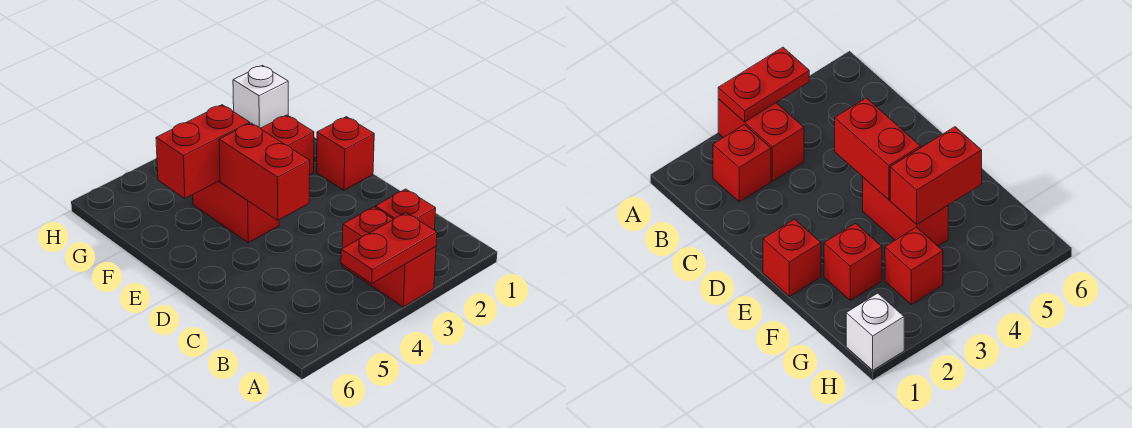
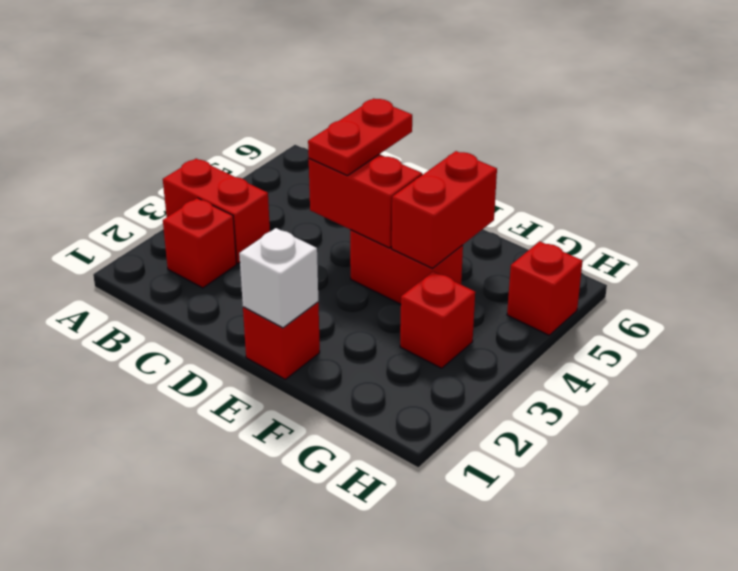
red 1x2 plate [341,213,437,283] -> red 1x2 plate moved to [308,98,412,176]
red 1x1 brick [261,115,314,175] -> red 1x1 brick moved to [507,241,583,335]
white 1x1 brick [233,65,288,128] -> white 1x1 brick moved to [239,228,318,328]

